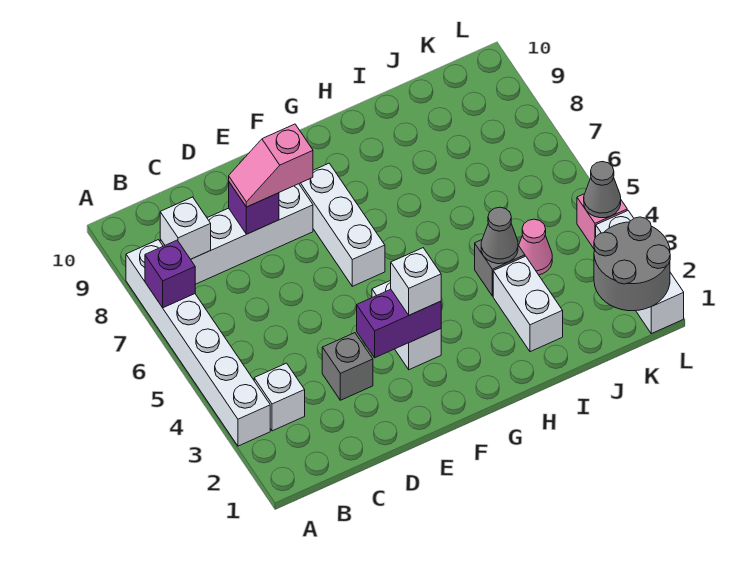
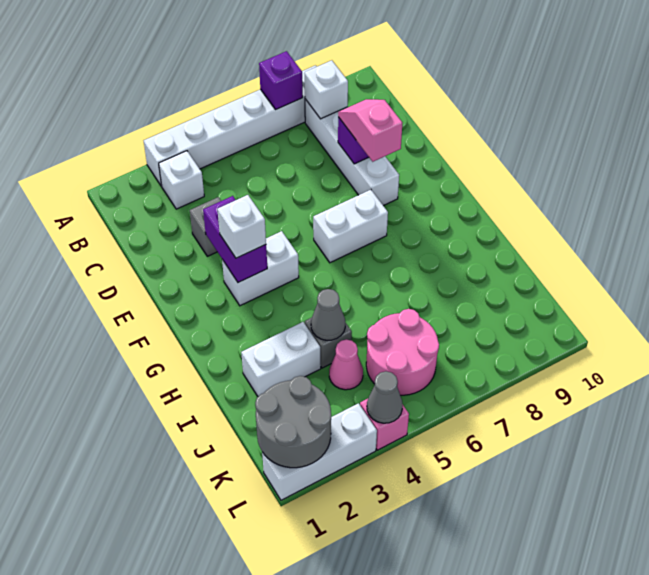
white 1x3 brick [299,163,385,286] -> white 1x2 brick [313,190,388,263]
none -> pink 2x2 round brick [366,309,439,395]

